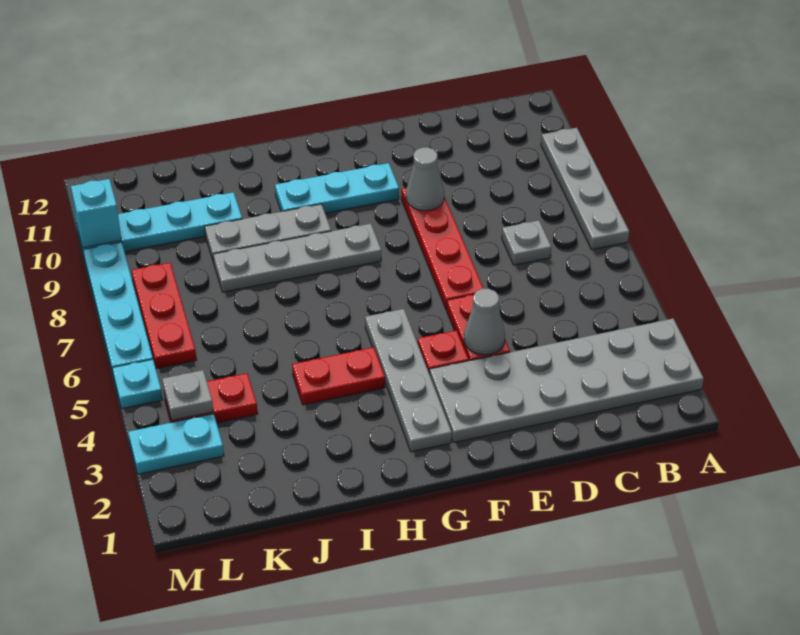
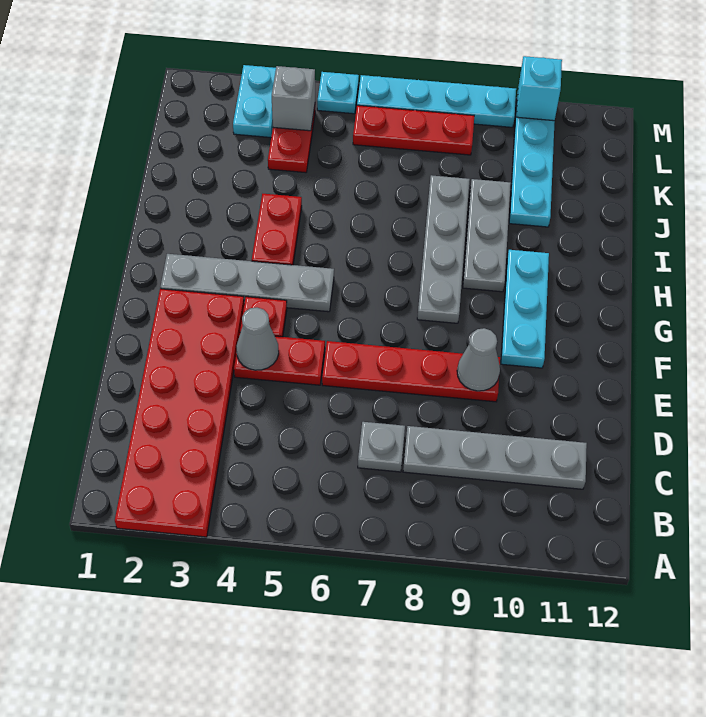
grey 2x6 plate [429,319,704,442] -> red 2x6 plate [115,289,244,537]
grey 1x4 plate [541,128,629,250] -> grey 1x4 plate moved to [403,426,587,489]
grey 1x1 plate [162,370,213,420] -> grey 1x1 brick [272,66,315,131]

